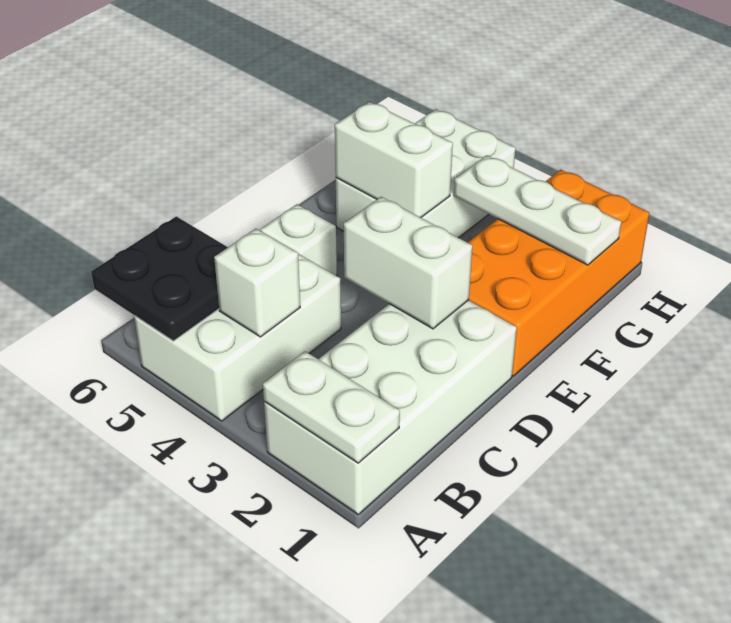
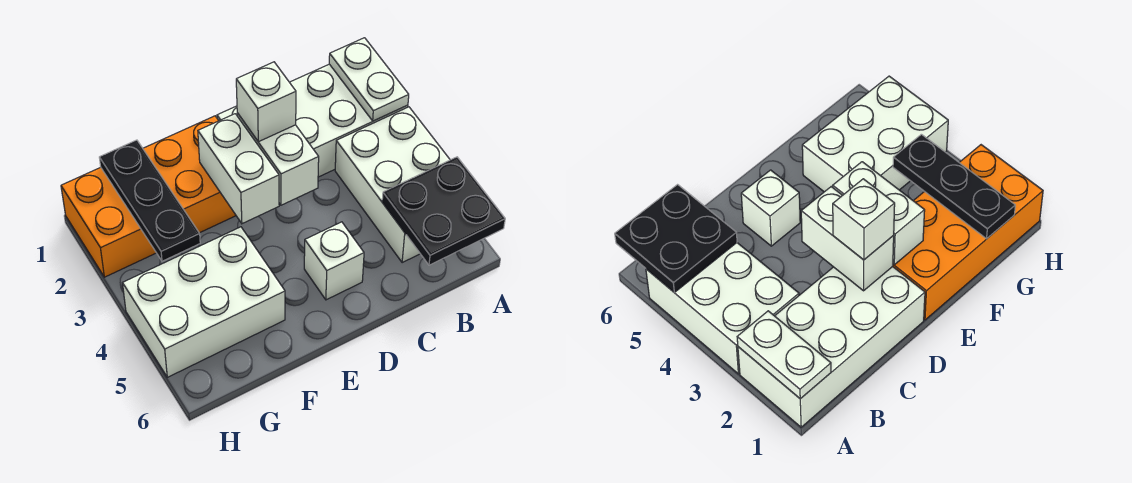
white 2x3 brick [134,254,341,421] -> white 2x3 brick turned to [335,107,450,263]
white 1x1 brick [214,229,300,337] -> white 1x1 brick moved to [236,62,296,142]
white 1x2 brick [335,102,453,218] -> white 1x2 brick moved to [198,114,279,224]
white 1x3 plate [454,155,621,265] -> black 1x3 plate [99,140,200,261]

